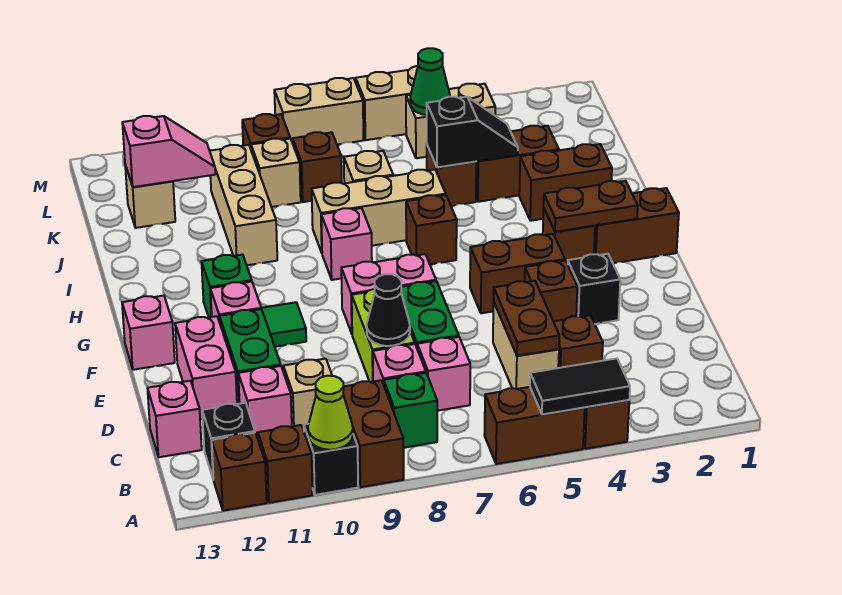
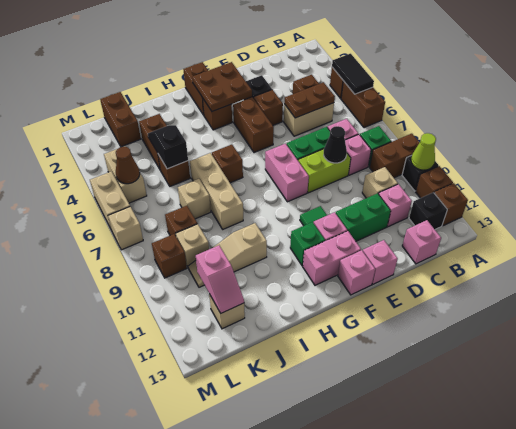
pink 1x2 brick [175,316,237,419] -> pink 1x2 brick moved to [303,231,361,285]
brown 1x2 plate [544,181,638,232] -> brown 2x2 plate [192,62,252,111]
pink 1x1 brick [321,208,372,280] -> pink 1x1 brick moved to [363,240,398,284]
brown 1x2 brick [519,144,612,221] -> brown 1x2 brick moved to [100,92,141,147]
tan 1x3 brick [210,145,277,265] -> tan 1x3 slope [188,223,267,287]
pink 1x2 slope [122,116,215,187] -> pink 1x2 slope turned to [196,245,244,313]
green 1x1 cone [410,48,450,115] -> brown 1x1 cone [116,147,140,184]
tan 1x2 brick [274,78,363,145] -> tan 1x1 brick [108,207,143,250]

